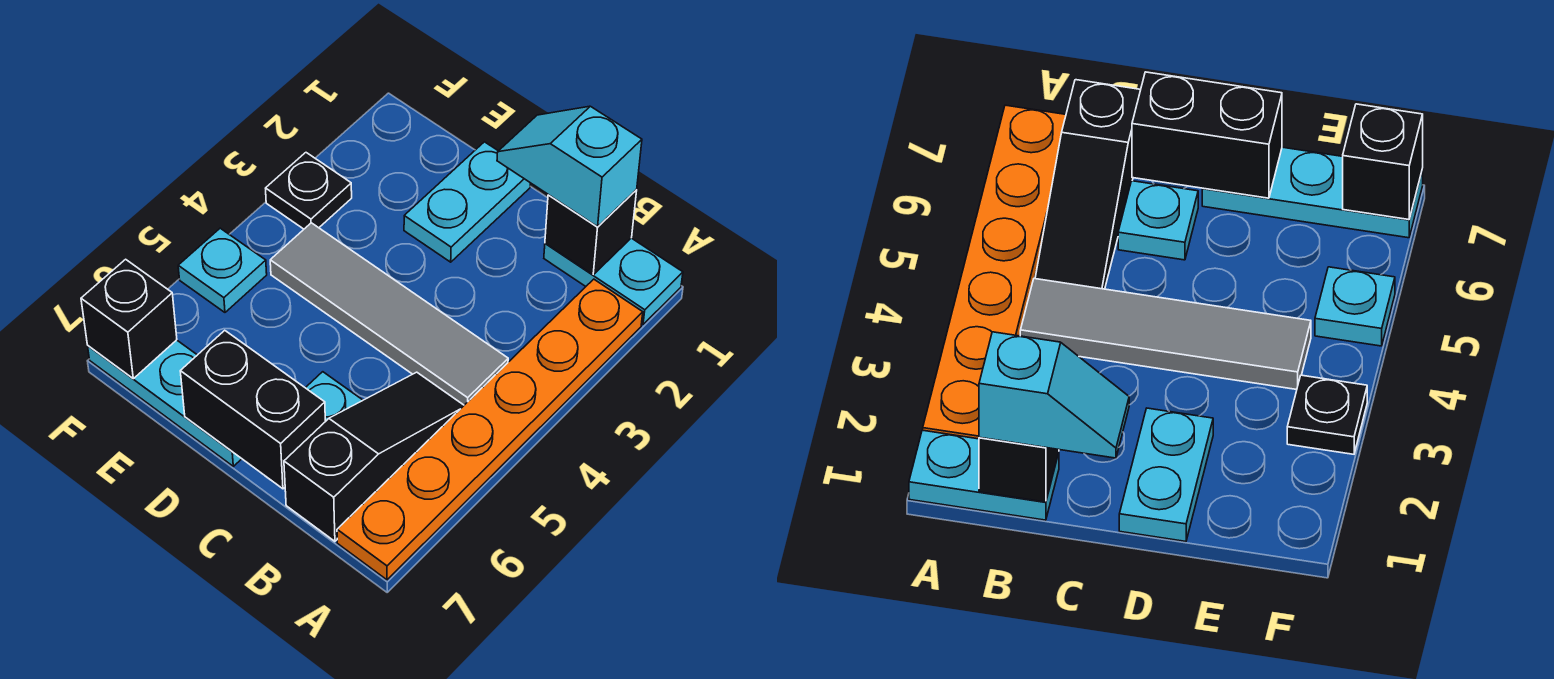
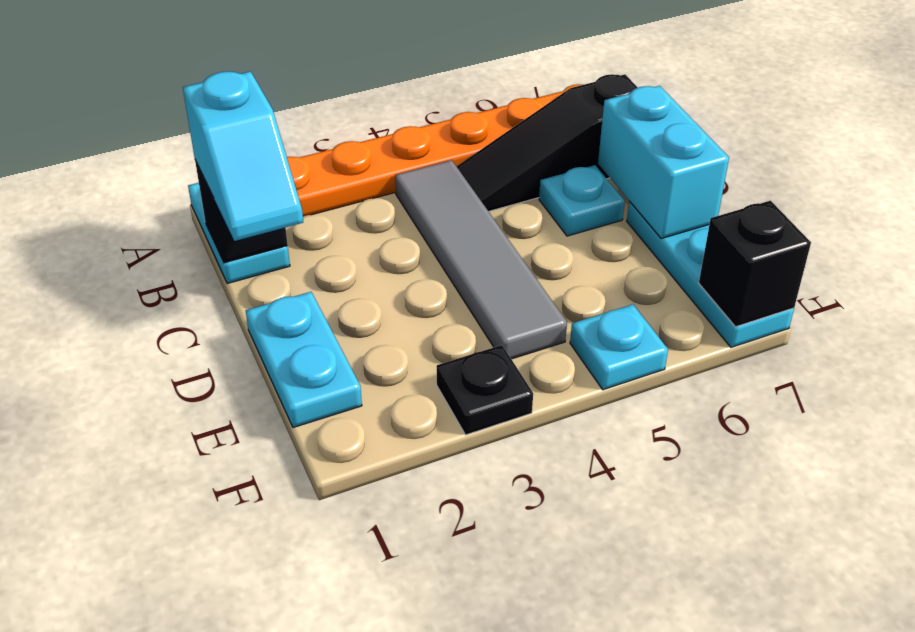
black 1x2 brick [180,330,325,489] -> cyan 1x2 brick [598,86,729,239]
cyan 1x2 plate [404,142,530,262] -> cyan 1x2 plate turned to [246,292,362,428]

